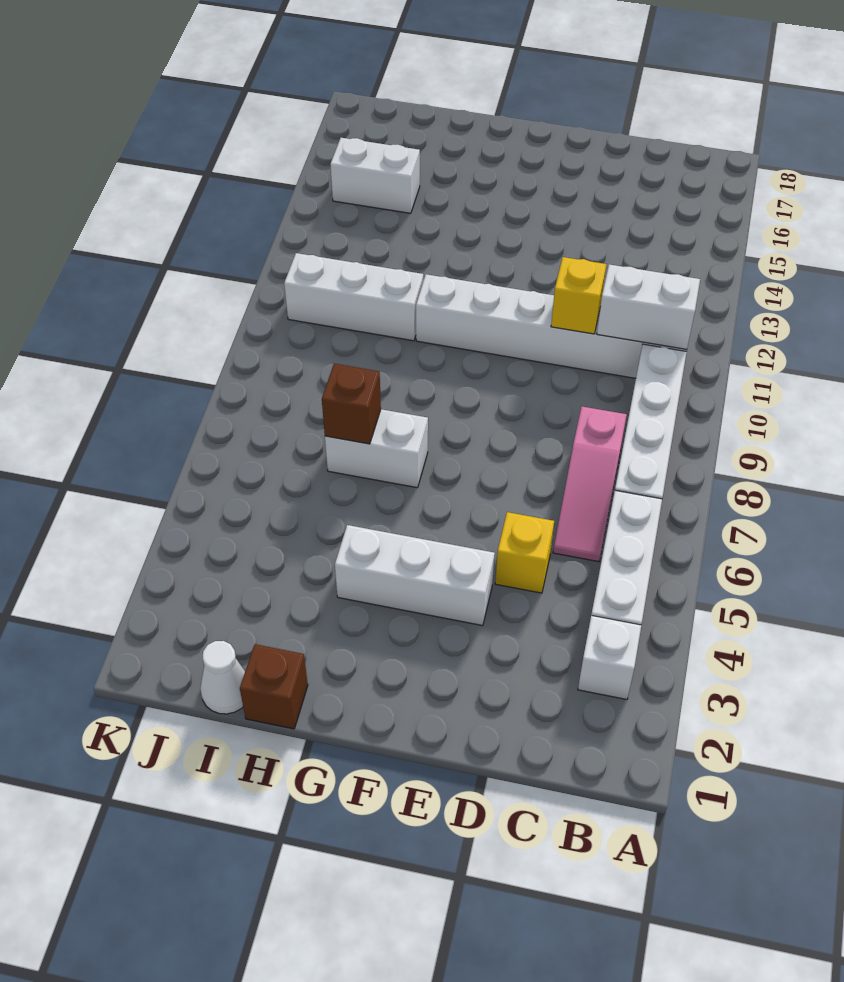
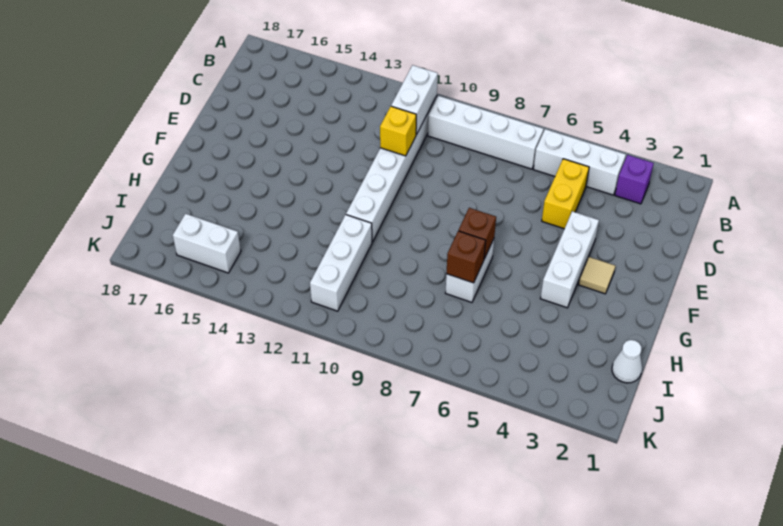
white 1x1 brick [578,616,641,700] -> purple 1x1 brick [615,155,654,204]
pink 1x3 slope [553,407,627,562] -> none
yellow 1x1 brick [495,512,554,593] -> yellow 1x2 brick [542,159,589,229]
none -> tan 1x1 tile [579,257,615,294]
brown 1x1 brick [240,644,308,729] -> brown 1x1 brick moved to [459,208,496,259]
white 1x2 brick [330,138,420,213] -> white 1x2 brick turned to [173,214,241,273]

